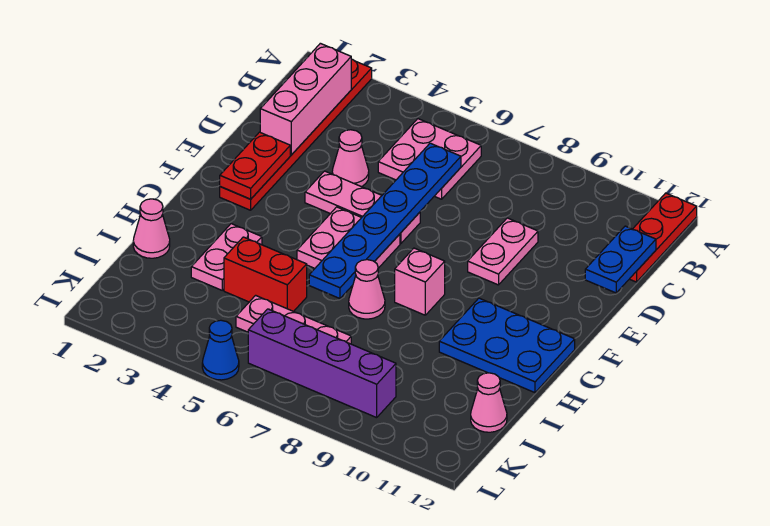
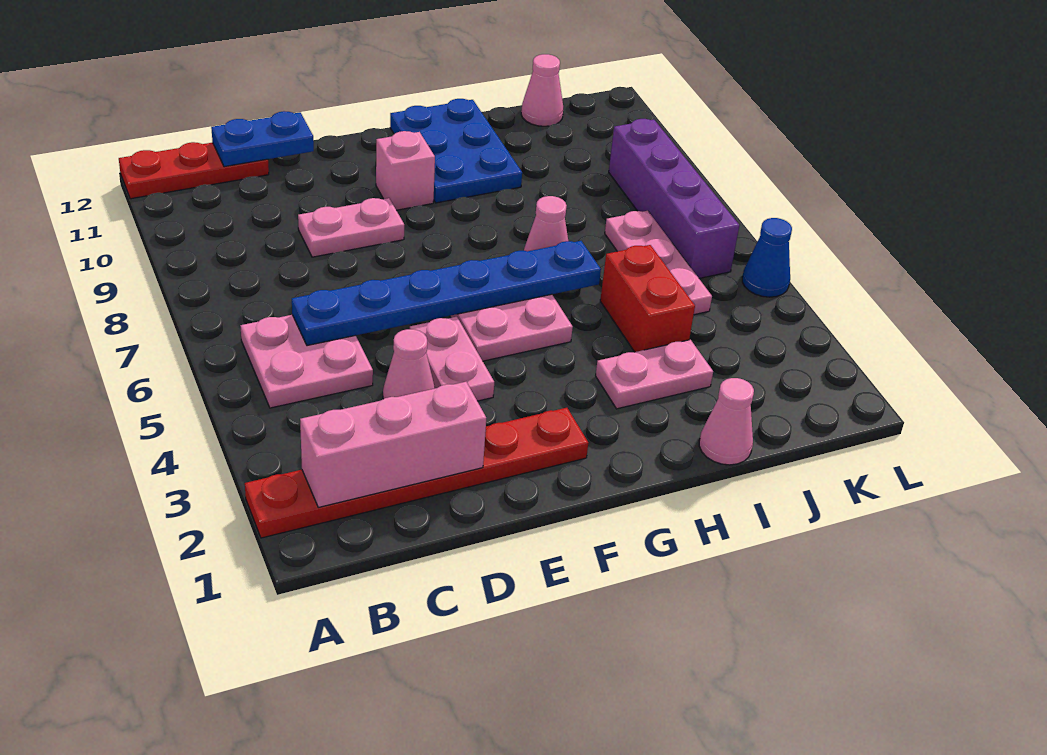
red 1x2 plate [220,132,290,199] -> none
pink 1x3 plate [305,171,420,243] -> pink 1x2 plate [410,317,494,401]
pink 1x1 brick [395,248,445,315] -> pink 1x1 brick moved to [376,131,435,210]

